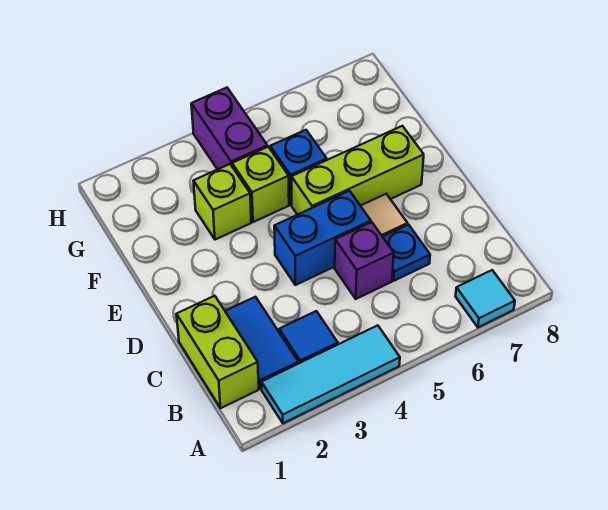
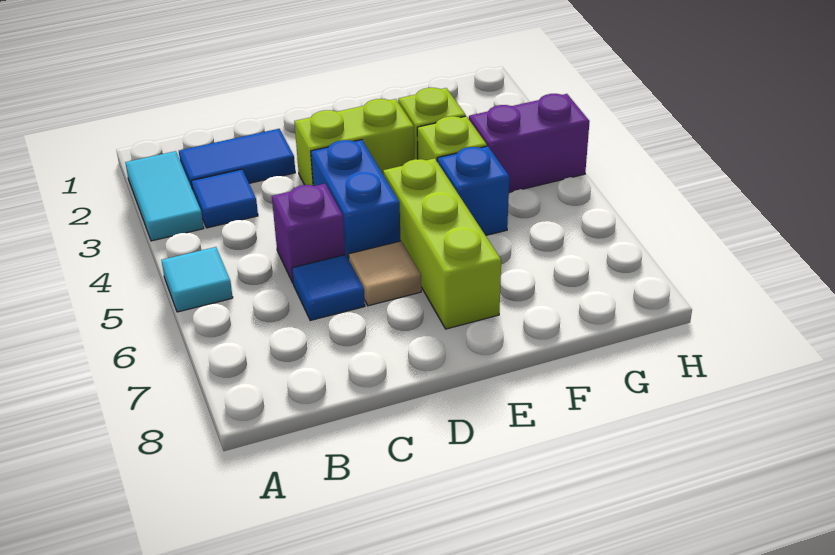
cyan 1x3 tile [261,325,400,423] -> cyan 1x2 tile [125,151,204,241]
cyan 1x1 tile [455,270,515,327] -> cyan 1x1 tile moved to [161,247,233,312]
lime 1x2 brick [177,296,259,408] -> lime 1x2 brick moved to [294,99,414,185]
blue 1x1 plate [383,225,430,281] -> blue 1x1 tile [292,255,365,321]

